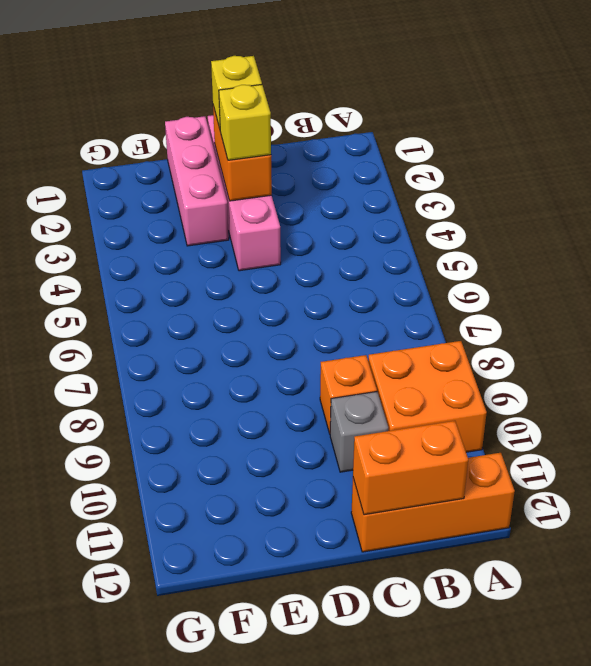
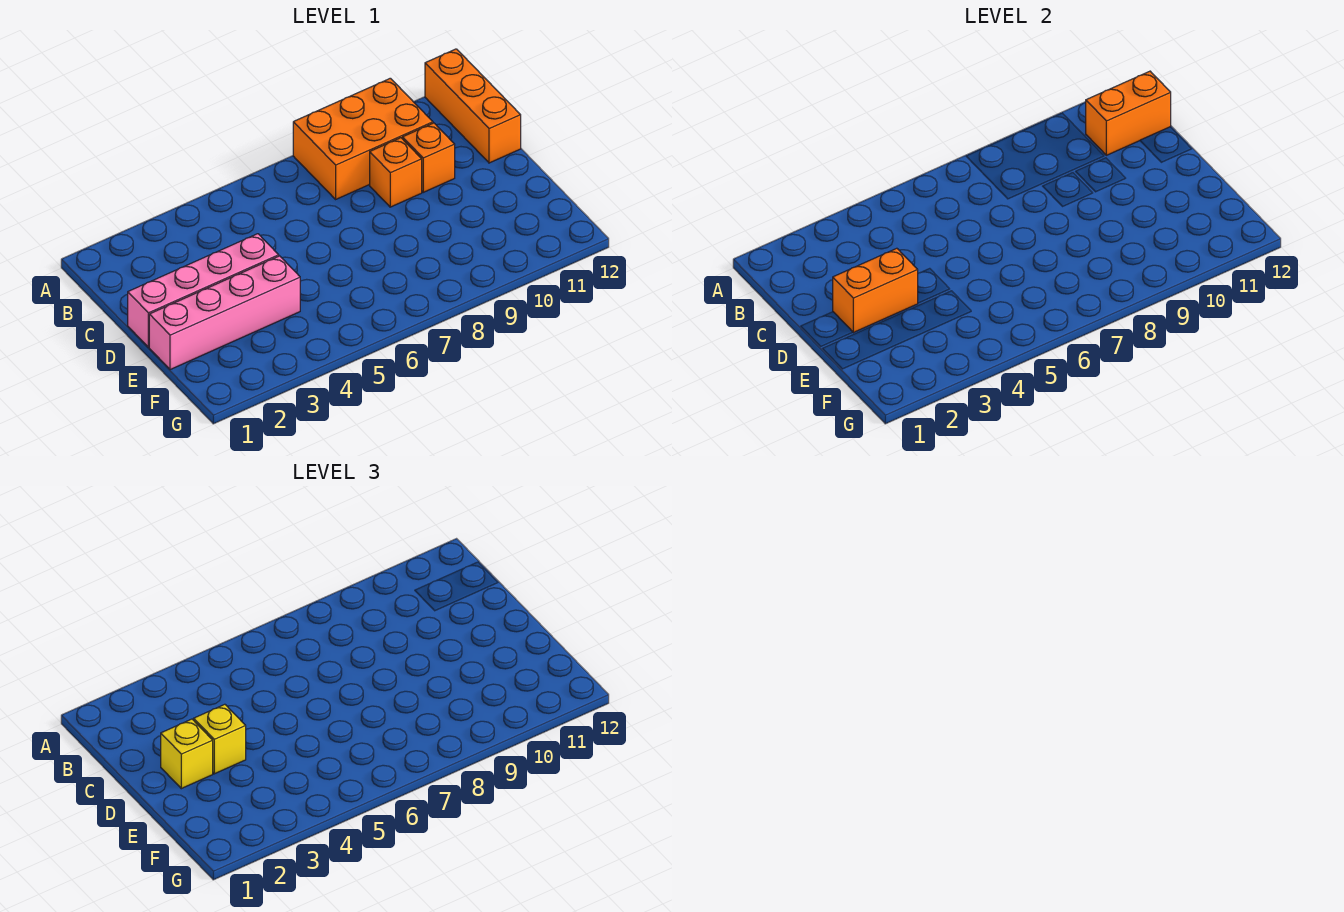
orange 2x2 brick [368,341,487,452] -> orange 2x3 brick [293,78,433,199]
orange 1x2 brick [353,421,468,515] -> orange 1x2 brick turned to [1086,71,1171,155]
grey 1x1 brick [330,392,388,472] -> orange 1x1 brick [403,123,455,192]
pink 1x3 brick [165,116,229,246] -> pink 1x4 brick [149,256,300,370]

